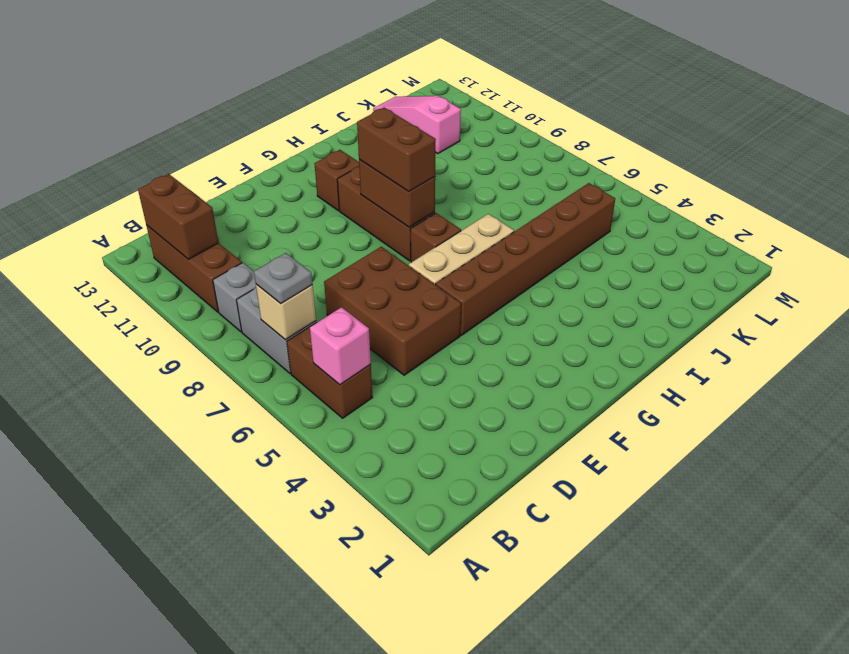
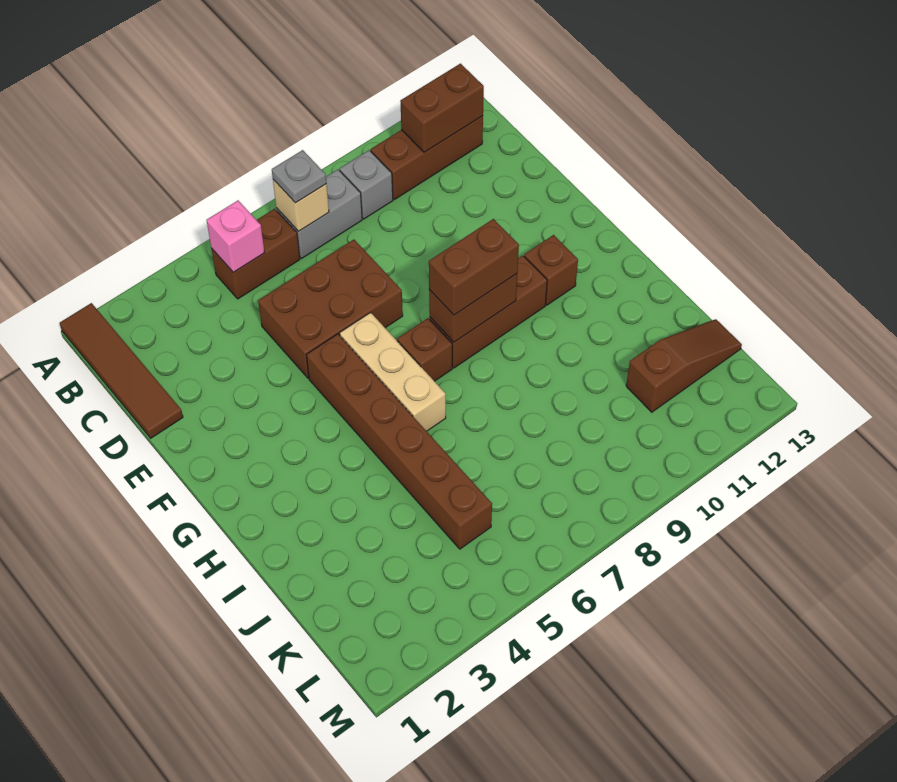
none -> brown 1x4 tile [60,303,183,438]
pink 1x3 slope [373,96,461,154] -> brown 1x3 slope [626,319,742,412]

